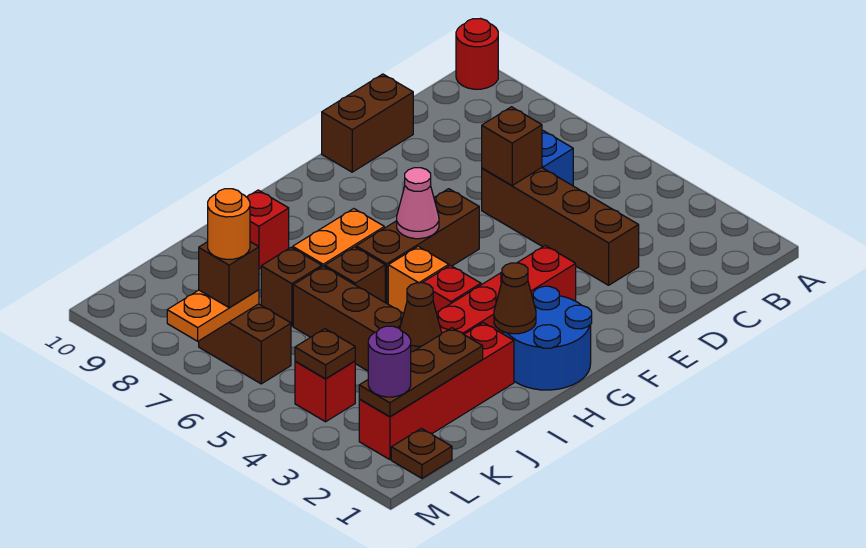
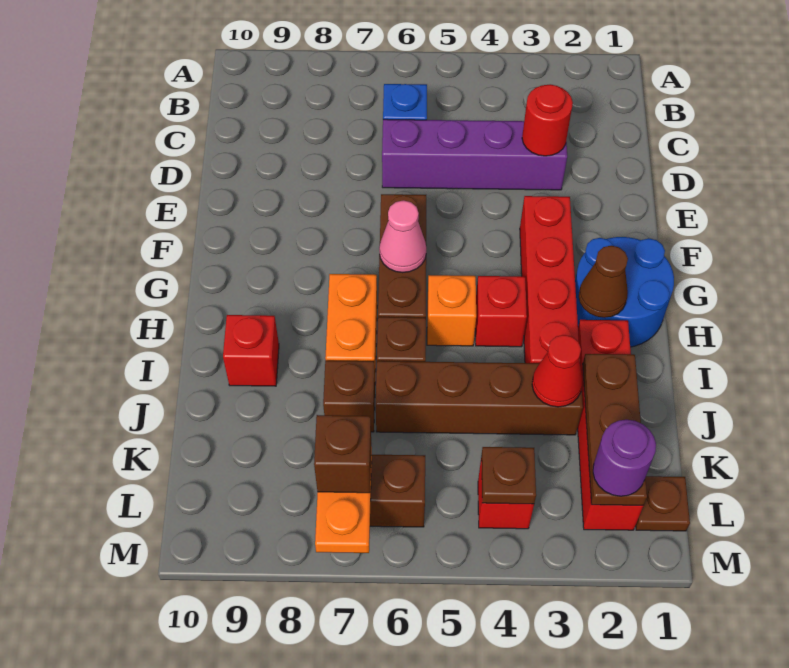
red 1x1 round brick [456,19,498,89] -> red 1x1 round brick moved to [522,84,573,156]
brown 1x4 brick [482,168,639,285] -> purple 1x4 brick [382,119,567,190]
brown 1x1 brick [482,107,542,186] -> none
brown 1x2 brick [322,74,413,172] -> none
brown 1x1 cone [400,283,441,352] -> red 1x1 cone [532,335,583,407]
orange 1x1 round brick [208,189,250,259] -> none

